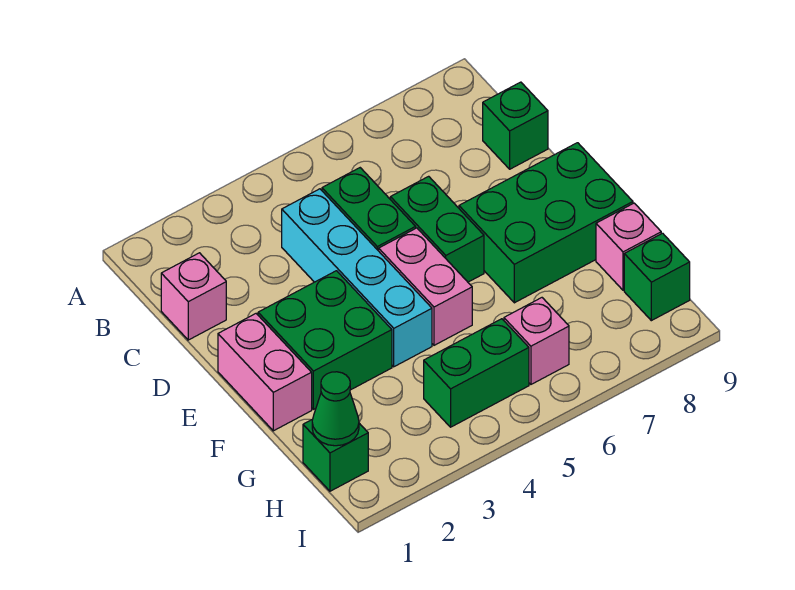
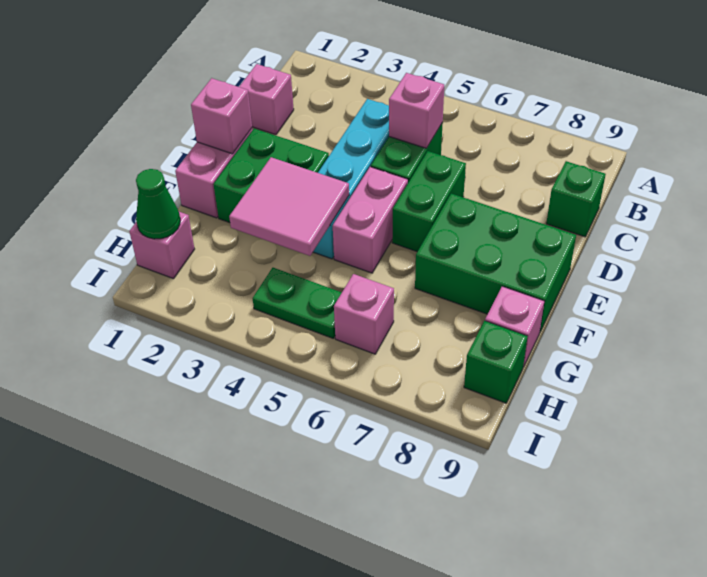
none -> pink 1x1 brick [389,73,444,148]
none -> pink 1x1 brick [191,78,252,154]
none -> pink 2x2 tile [229,157,349,256]
green 1x1 brick [303,419,368,491] -> pink 1x1 brick [129,212,195,279]
green 1x2 brick [424,319,529,427] -> green 1x2 plate [253,268,342,338]

